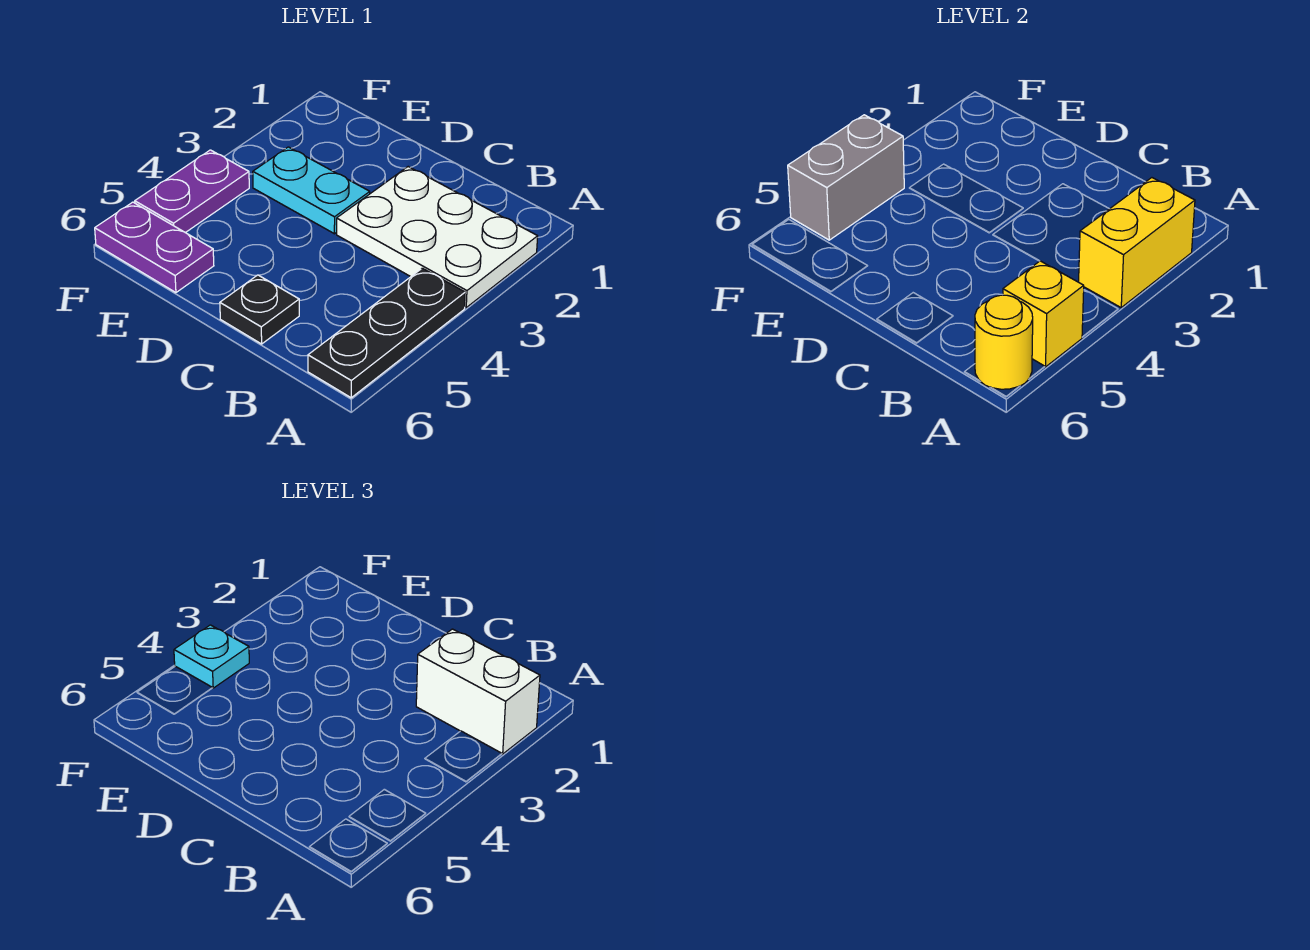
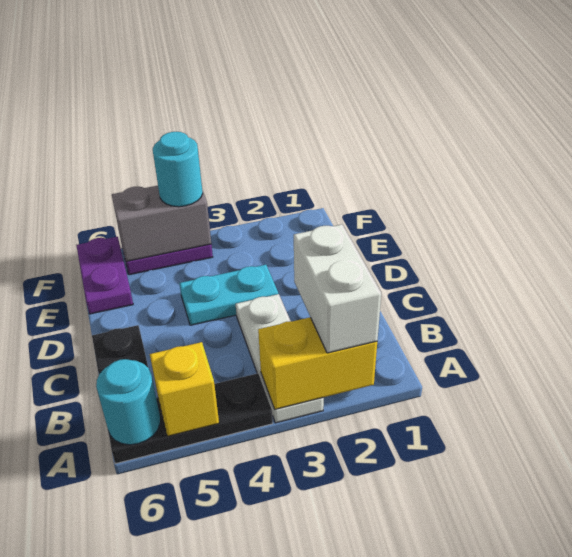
white 2x3 plate [337,167,538,307] -> white 1x3 plate [236,294,324,423]
yellow 1x1 round brick [975,295,1033,389] -> cyan 1x1 round brick [96,359,160,445]
cyan 1x2 plate [253,147,370,234] -> cyan 1x2 plate turned to [179,265,278,325]
cyan 1x1 plate [174,625,249,688] -> cyan 1x1 round brick [153,132,203,207]

